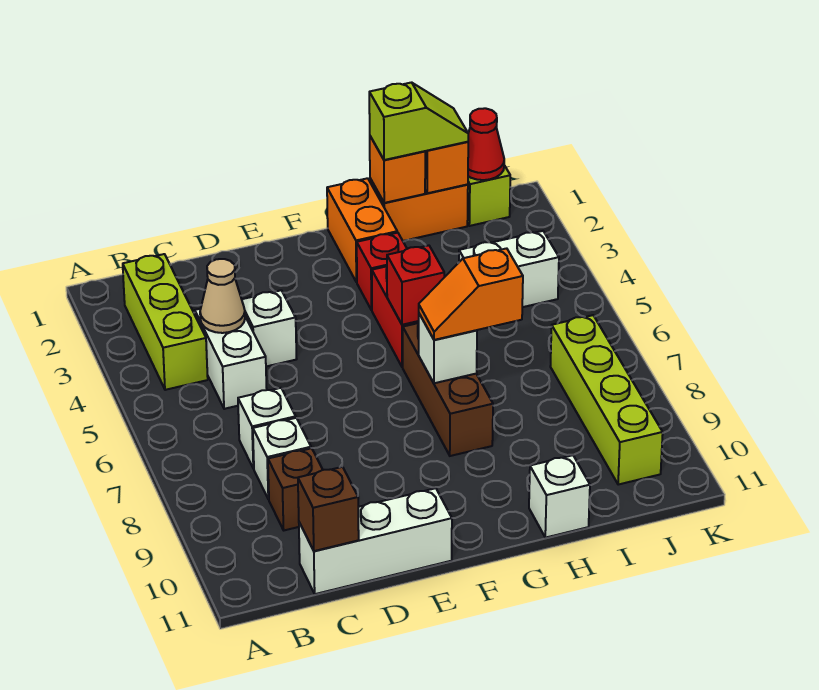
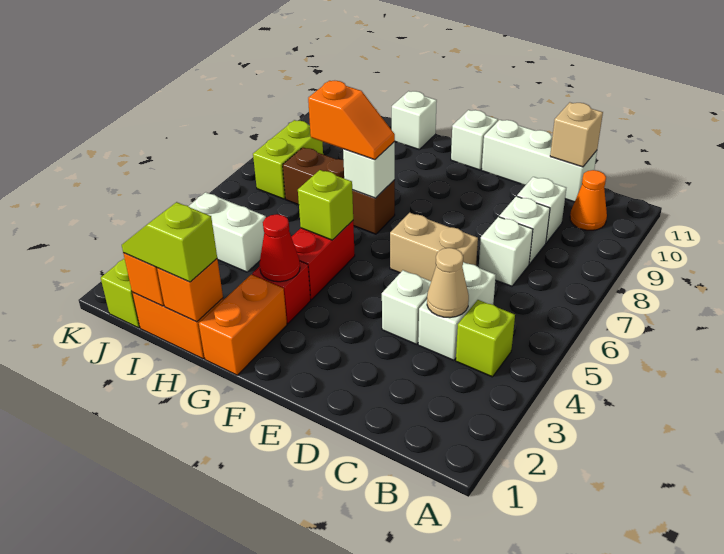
lime 1x3 brick [123,254,208,390] -> lime 1x1 brick [456,300,515,377]
none -> orange 1x1 cone [570,170,607,230]
brown 1x1 brick [268,448,323,530] -> white 1x1 brick [517,177,566,243]
brown 1x1 brick [298,467,359,551] -> tan 1x1 brick [550,102,603,167]
none -> tan 1x2 brick [390,213,478,281]
none -> white 1x1 brick [451,110,498,170]
red 1x1 brick [387,245,444,325] -> lime 1x1 brick [298,170,353,240]
brown 1x3 brick [403,323,493,456] -> brown 1x3 brick turned to [283,148,395,234]
red 1x1 cone [468,108,504,180] -> red 1x1 cone moved to [260,214,300,282]
lime 1x4 brick [550,315,663,485] -> lime 1x2 brick [253,120,323,199]

